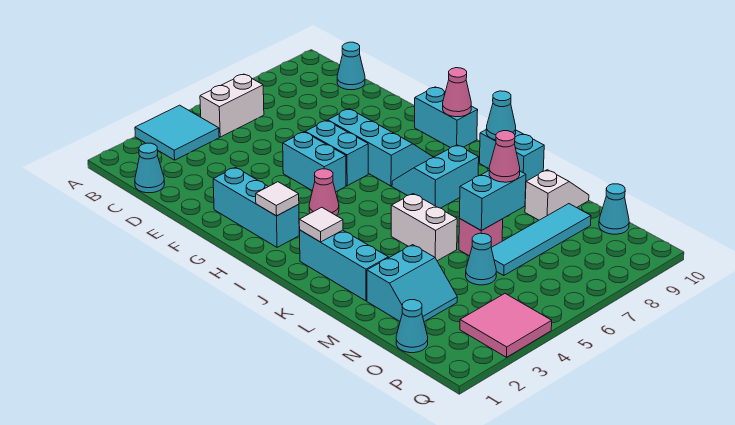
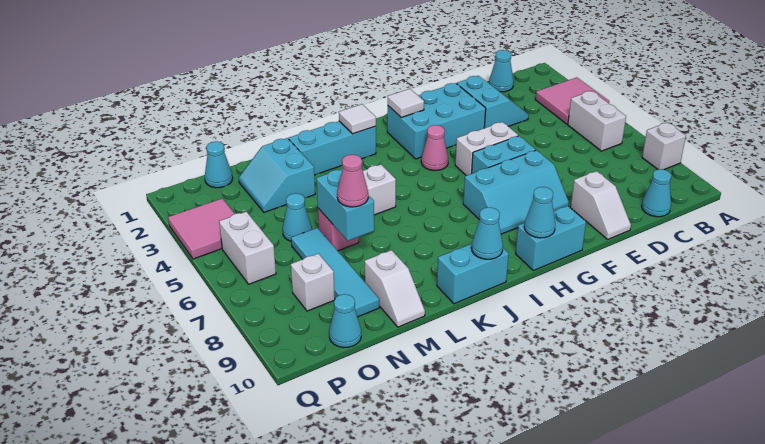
cyan 2x2 tile [135,105,219,160] -> pink 2x2 tile [535,77,609,124]
none -> white 1x1 brick [642,122,686,170]
none -> white 1x2 slope [570,171,631,239]
cyan 1x3 brick [213,167,299,247] -> cyan 2x3 brick [387,83,486,159]
cyan 1x2 brick [283,132,346,192] -> white 1x2 brick [455,122,518,176]
pink 1x1 cone [443,68,471,117] -> cyan 1x1 cone [524,187,555,238]
cyan 2x2 slope [392,145,479,208] -> cyan 2x2 slope moved to [457,76,528,128]
none -> white 1x1 brick [291,254,335,311]
none -> white 1x2 brick [219,212,276,284]

